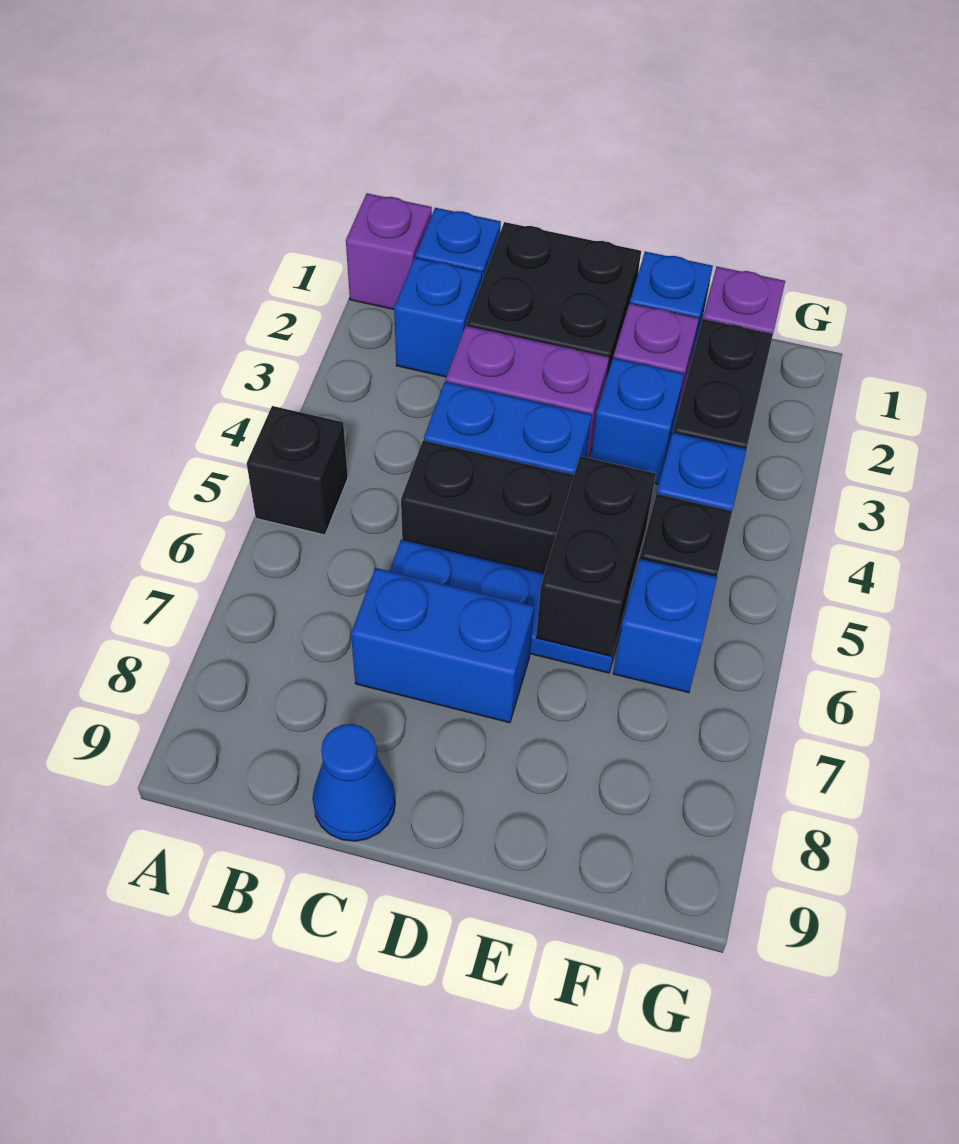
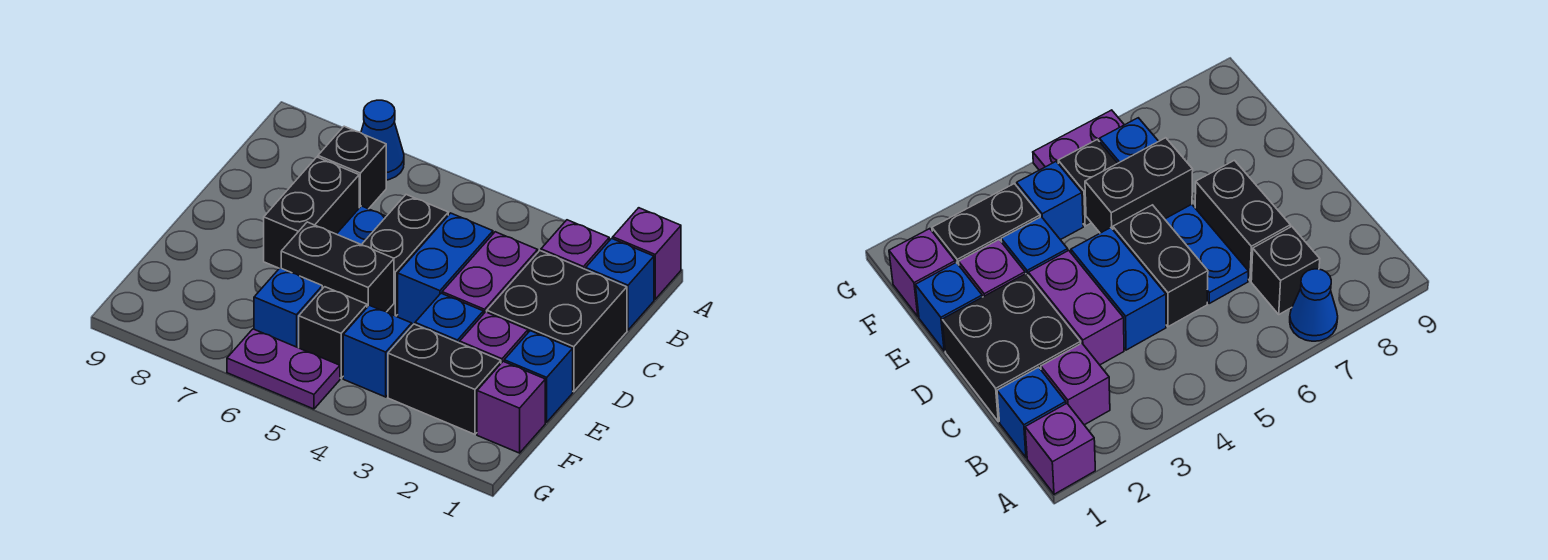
black 1x1 brick [247,406,348,535] -> black 1x1 brick moved to [318,126,386,209]
blue 1x1 brick [394,258,482,377] -> purple 1x1 brick [541,220,609,269]
blue 1x2 brick [351,568,534,723] -> black 1x2 brick [264,157,359,268]
blue 1x1 cone [313,724,395,841] -> blue 1x1 cone moved to [361,100,404,180]
none -> purple 1x2 plate [227,329,340,409]

